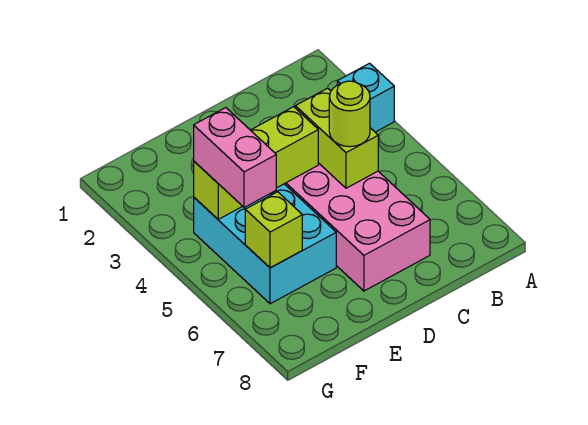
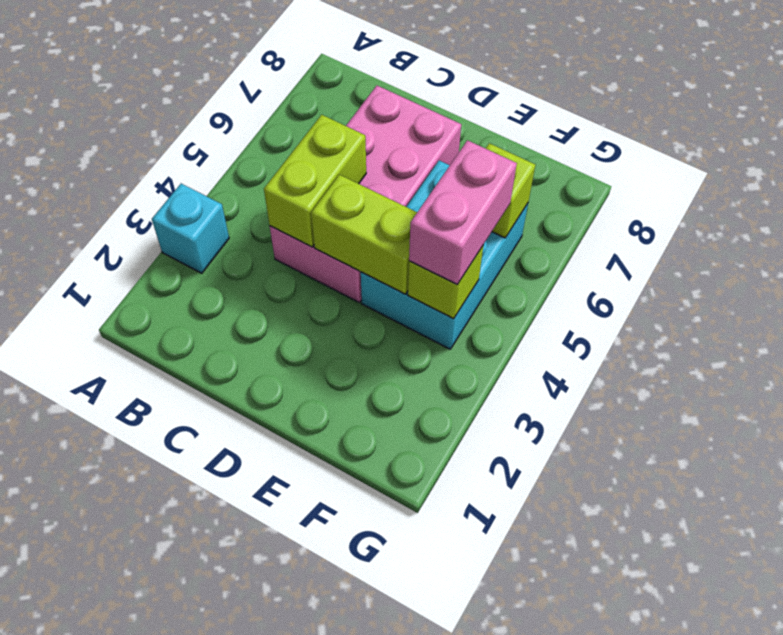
lime 1x1 round brick [329,81,370,147] -> none

